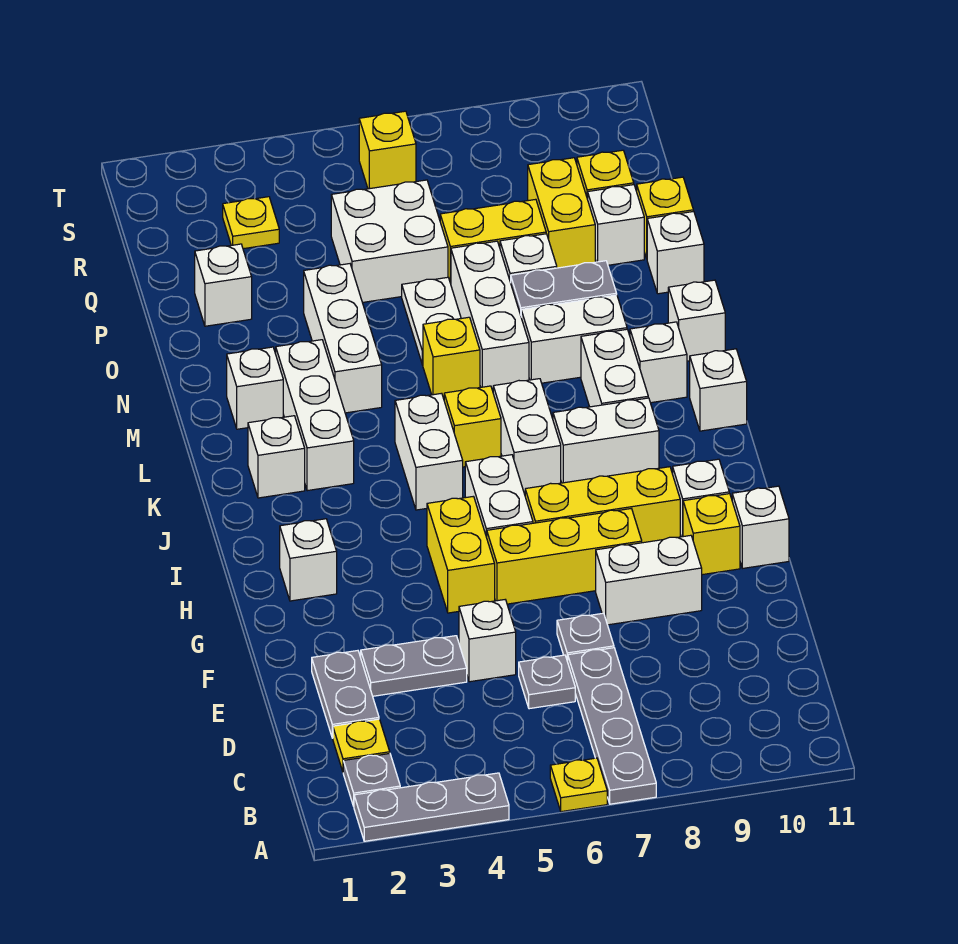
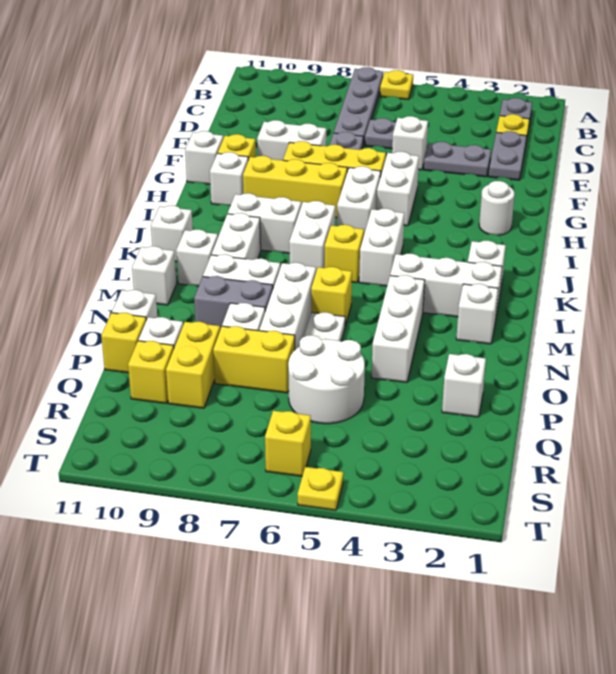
grey 1x3 plate [354,773,509,841] -> none
yellow 1x2 brick [427,496,495,613] -> white 1x2 brick [377,152,419,226]
white 1x1 brick [280,519,337,601] -> white 1x1 round brick [479,181,515,235]
white 1x3 brick [276,340,354,491] -> white 1x3 brick turned to [390,253,502,317]
white 2x2 brick [331,180,448,303] -> white 2x2 round brick [288,335,365,424]
yellow 1x1 plate [223,197,279,249] -> yellow 1x1 plate moved to [298,467,343,510]

